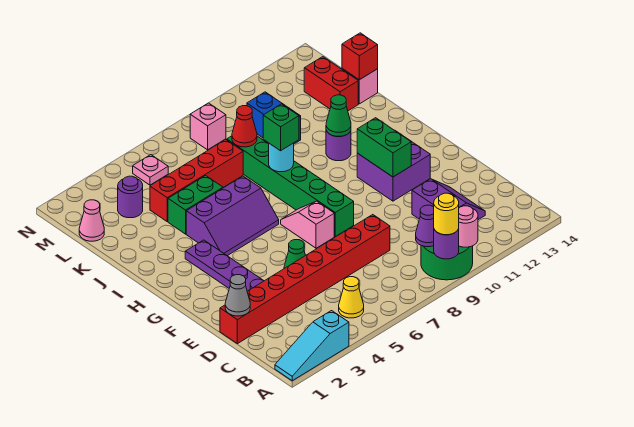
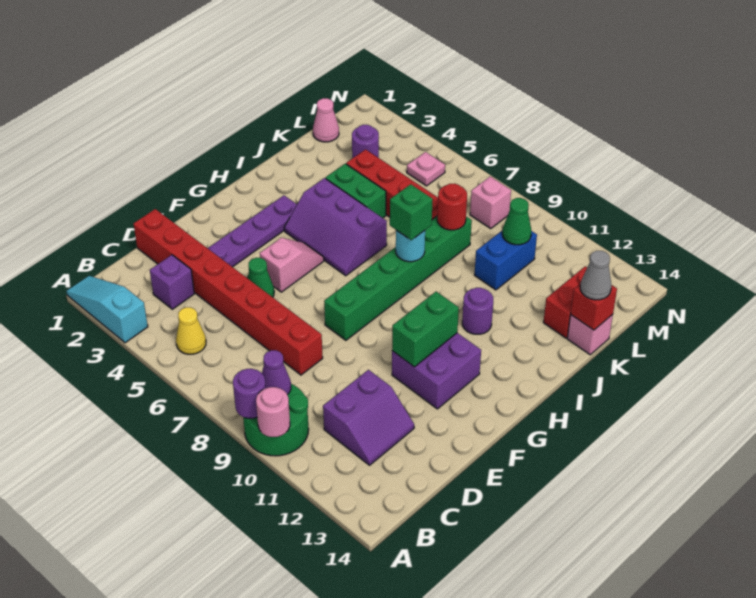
yellow 1x1 round brick [434,193,459,235] -> none
none -> purple 1x1 brick [150,255,194,309]
grey 1x1 cone [225,275,250,316] -> grey 1x1 cone moved to [580,251,612,300]
pink 1x2 slope [281,201,334,248] -> pink 1x2 slope moved to [260,238,324,292]
green 1x1 cone [326,95,351,136] -> green 1x1 cone moved to [502,198,531,245]
red 1x1 cone [232,106,257,147] -> red 1x1 round brick [437,184,467,230]

